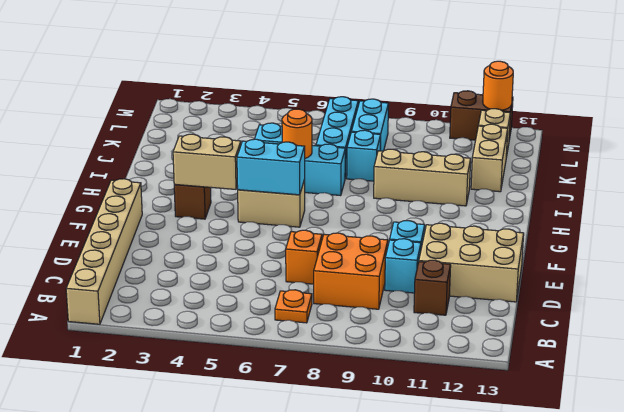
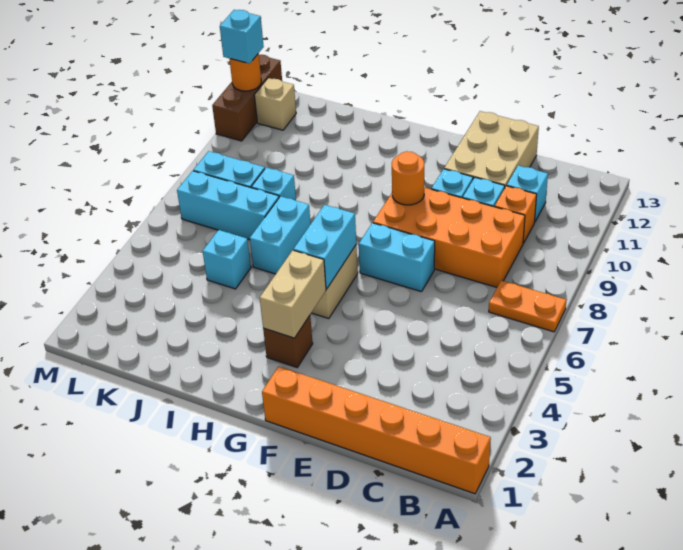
tan 1x6 brick [66,179,142,324] -> orange 1x6 brick [262,366,491,494]
orange 1x1 plate [275,290,312,323] -> orange 1x2 plate [489,280,566,332]
orange 2x2 brick [314,233,388,309] -> orange 2x4 brick [373,187,525,287]
brown 1x1 brick [414,260,451,315] -> cyan 1x1 brick [507,166,548,221]
orange 1x1 brick [286,230,322,284] -> orange 1x1 brick moved to [495,186,537,243]
none -> cyan 1x2 brick [359,223,435,292]
orange 1x1 round brick [282,109,312,158] -> orange 1x1 round brick moved to [392,151,424,205]
tan 1x3 brick [374,149,471,206] -> none
tan 1x2 brick [471,124,508,192] -> none
brown 1x2 brick [450,91,513,140] -> brown 1x3 brick [212,55,282,141]
none -> cyan 1x1 brick [220,10,264,63]

